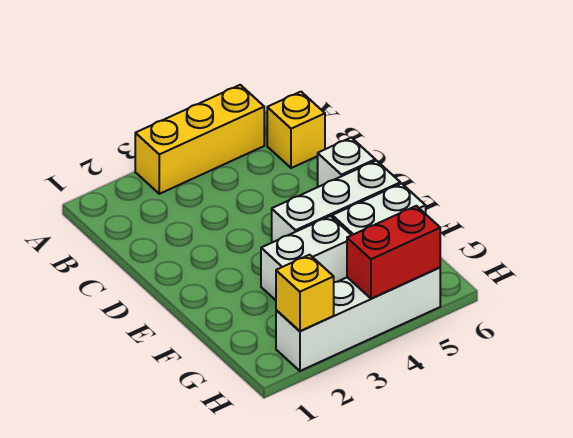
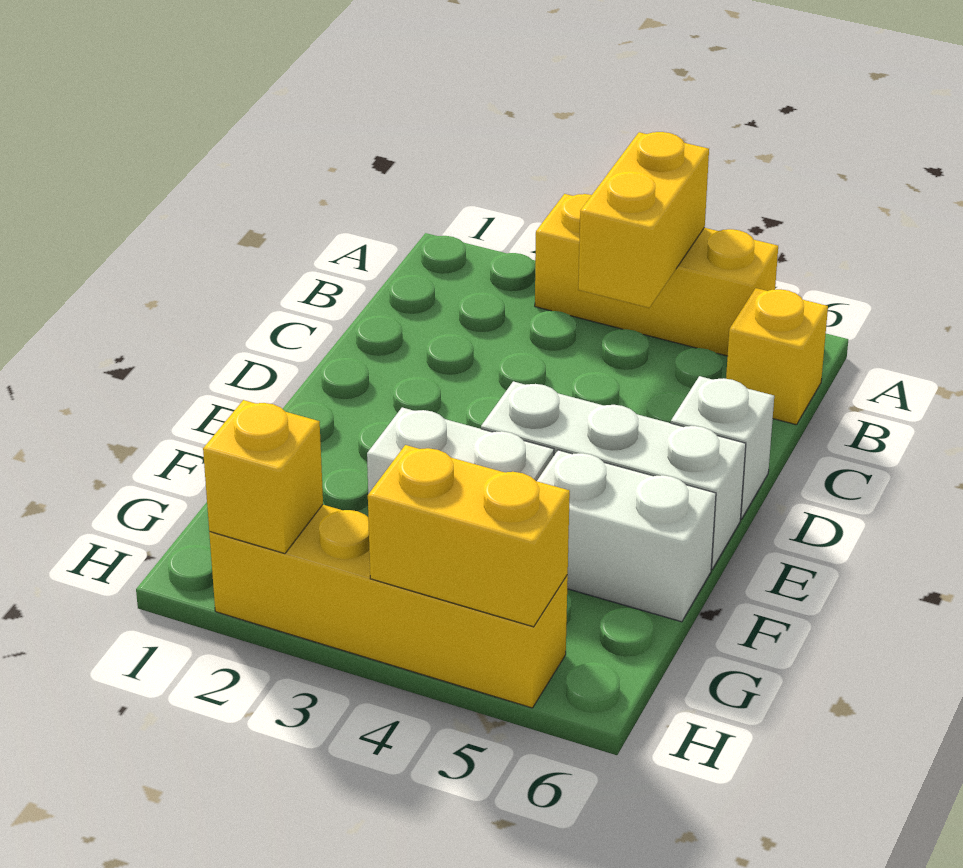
none -> yellow 1x2 brick [578,132,709,308]
white 1x4 brick [276,267,440,371] -> yellow 1x4 brick [209,505,568,708]
red 1x2 brick [347,206,440,299] -> yellow 1x2 brick [368,445,570,627]

